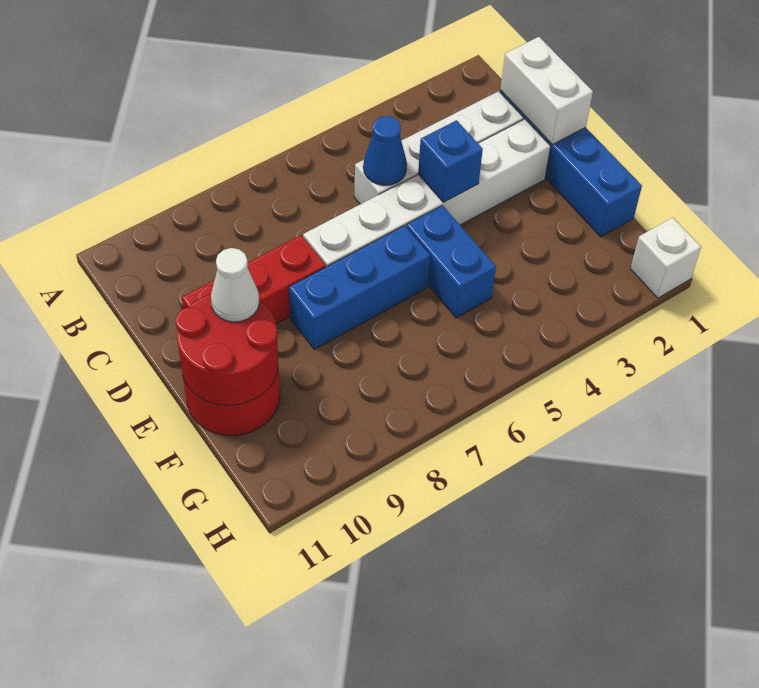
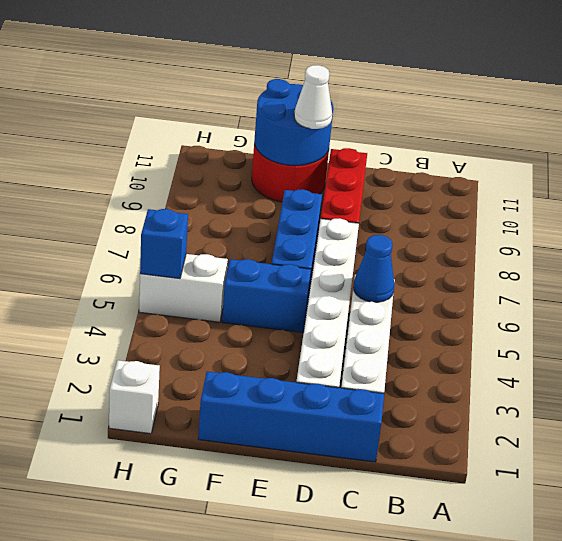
white 1x2 brick [500,37,593,145] -> white 1x2 brick moved to [139,254,228,322]
blue 1x1 brick [418,120,483,202] -> blue 1x1 brick moved to [140,209,188,278]
red 2x2 round brick [176,294,278,406] -> blue 2x2 round brick [254,79,333,166]

